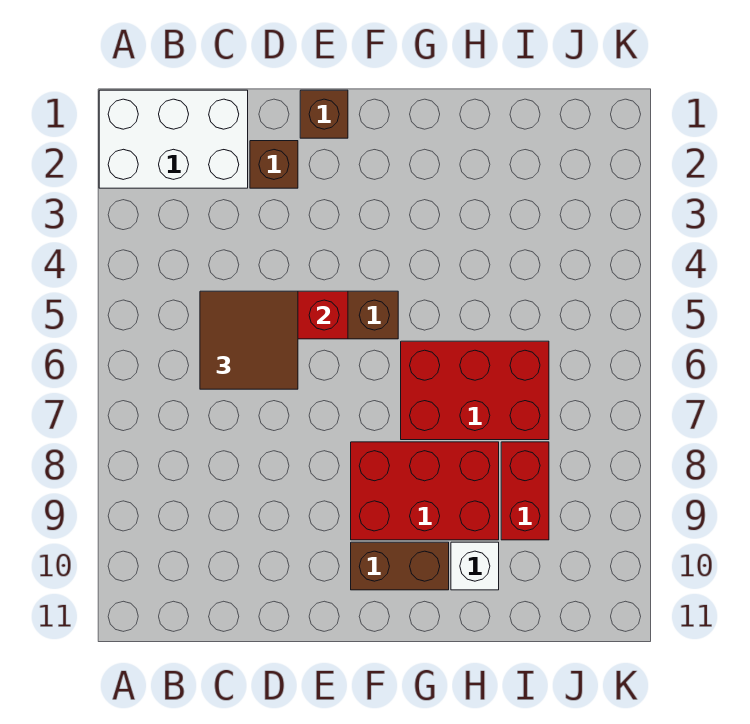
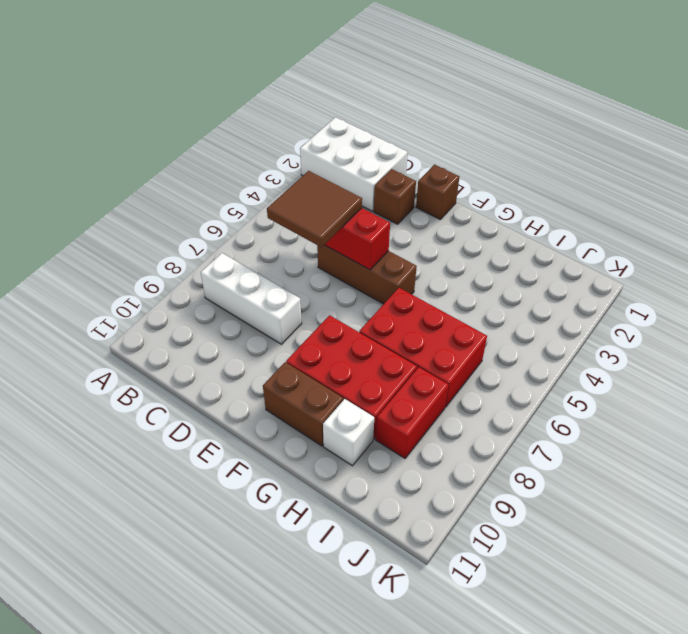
none -> white 1x3 brick [201,253,302,344]

